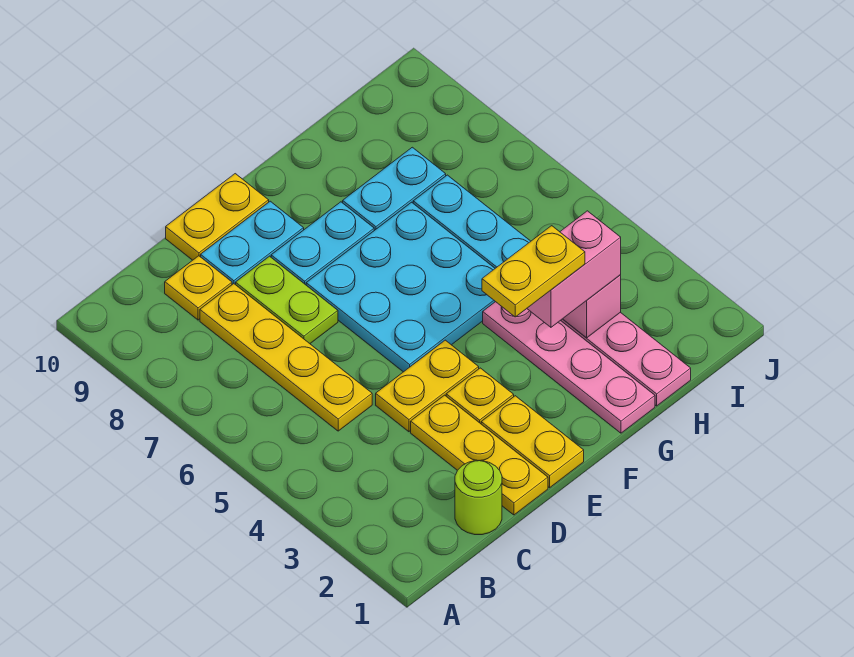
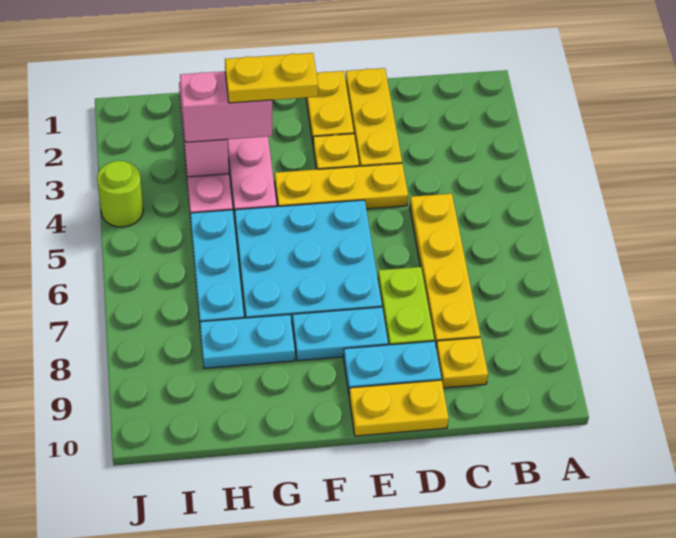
lime 1x1 round brick [455,461,502,535] -> lime 1x1 round brick moved to [97,161,143,227]
yellow 1x2 plate [376,340,479,432] -> yellow 1x3 plate [275,163,408,209]

